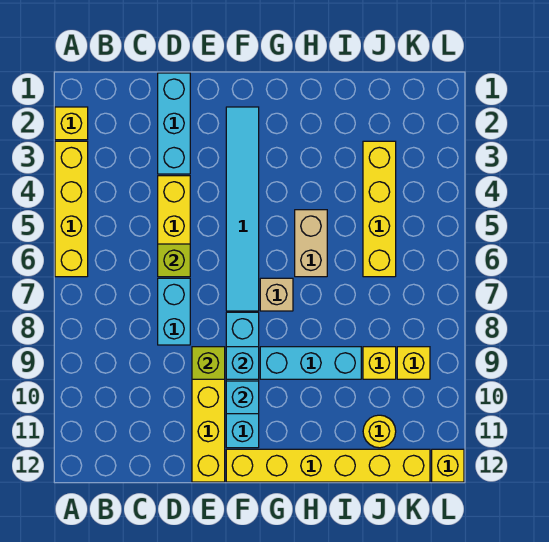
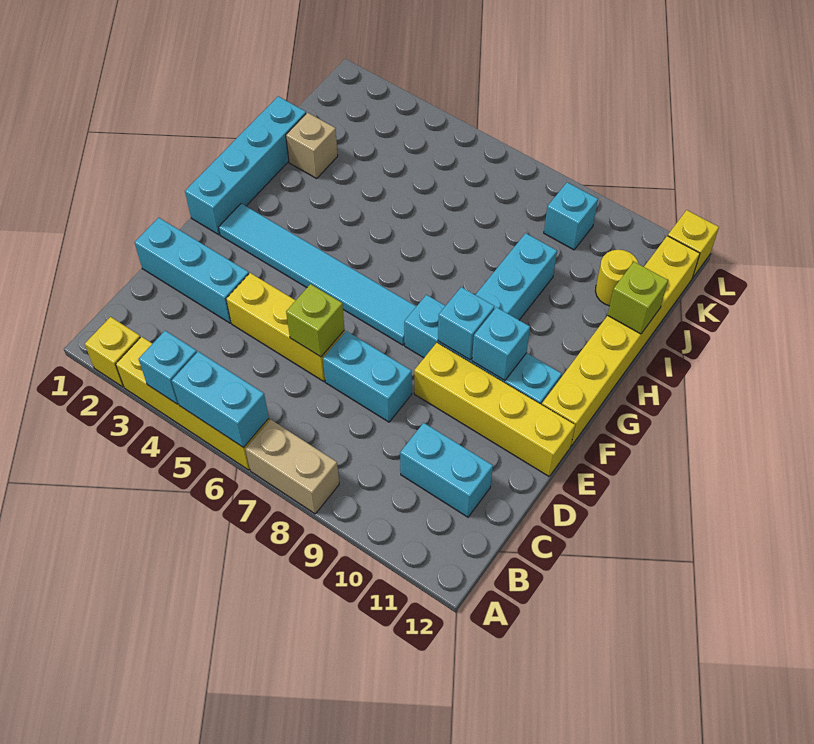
none -> cyan 1x1 brick [139,331,197,404]
none -> cyan 1x2 brick [172,352,269,448]
none -> cyan 1x2 brick [400,423,493,517]
lime 1x1 brick [192,347,225,379] -> lime 1x1 brick moved to [608,262,668,334]
none -> cyan 1x4 brick [185,96,306,235]
tan 1x1 brick [260,278,293,311] -> tan 1x1 brick moved to [286,113,338,178]
tan 1x2 brick [295,210,327,277] -> tan 1x2 brick moved to [245,420,339,514]
yellow 1x4 brick [363,141,396,277] -> none
yellow 1x1 brick [363,347,396,379] -> none
yellow 1x1 brick [397,347,430,379] -> cyan 1x1 brick [544,182,598,250]

